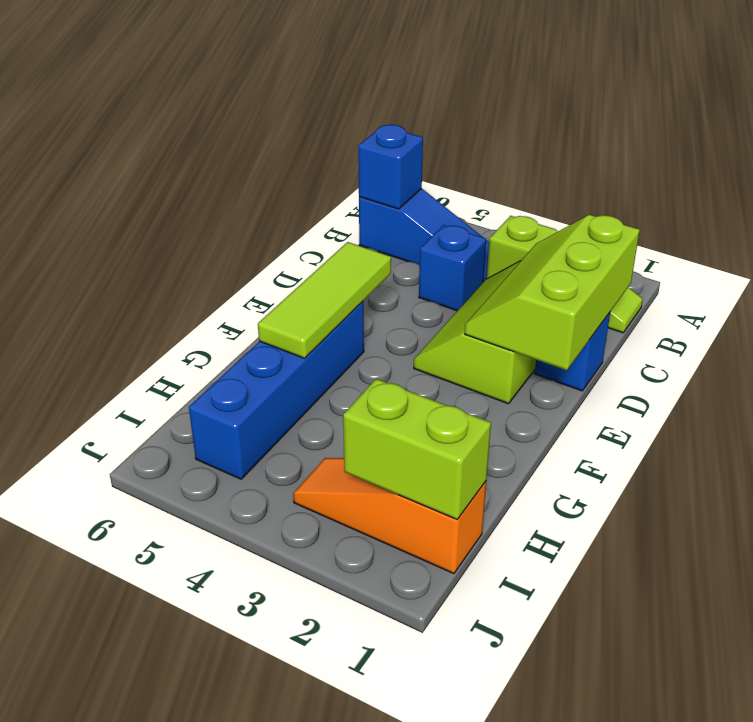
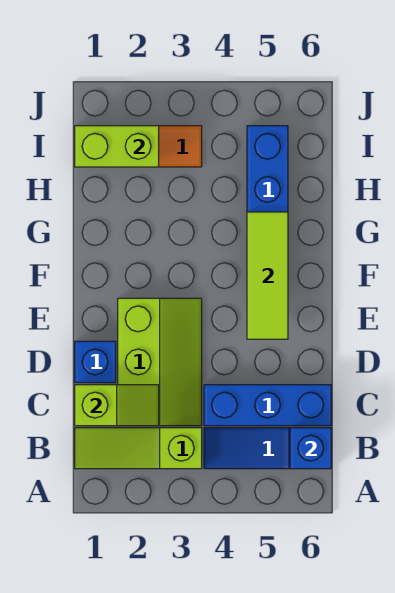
lime 2x3 slope [465,215,640,370] -> lime 1x2 slope [75,385,159,426]
blue 1x1 brick [419,225,486,311] -> blue 1x3 brick [204,385,331,426]

